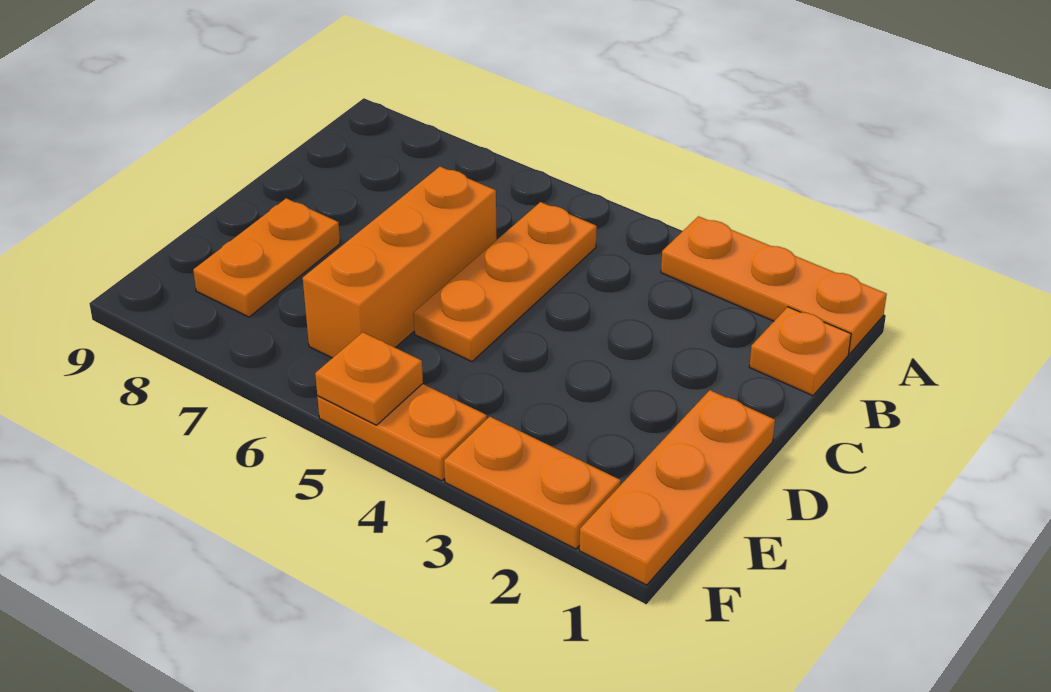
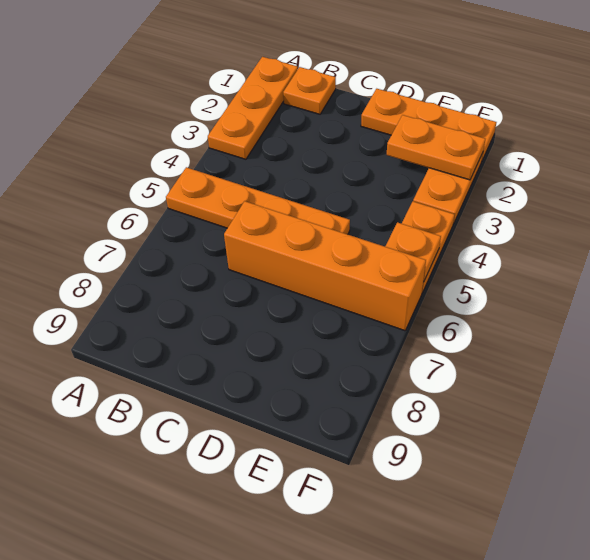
orange 1x3 plate [414,202,597,362] -> orange 1x4 plate [166,167,350,234]
orange 1x3 brick [303,167,497,358] -> orange 1x4 brick [224,201,426,331]
orange 1x2 plate [193,198,340,317] -> orange 1x2 plate moved to [387,115,485,180]

